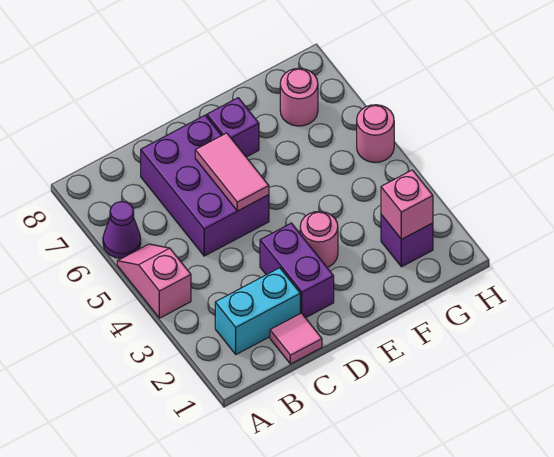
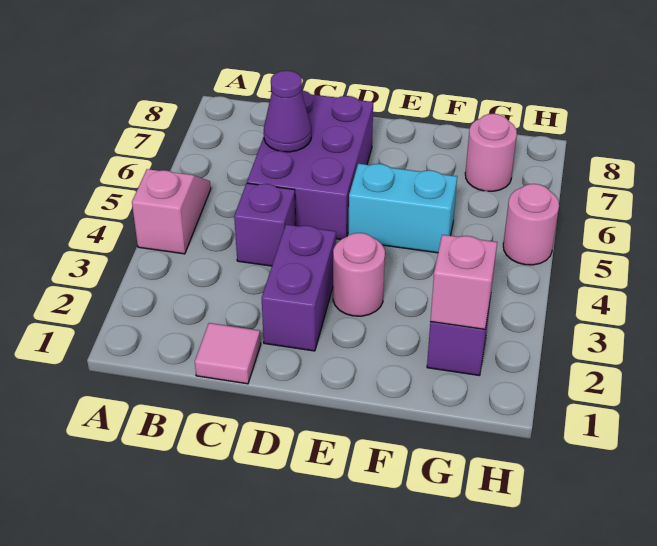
purple 1x1 cone [103,202,141,258] -> purple 1x1 cone moved to [264,71,311,152]
cyan 1x2 brick [215,268,300,354] -> cyan 1x2 brick moved to [348,164,457,253]
pink 1x2 tile [195,133,269,211] -> none
purple 1x1 brick [207,98,259,157] -> purple 1x1 brick moved to [234,183,296,266]

